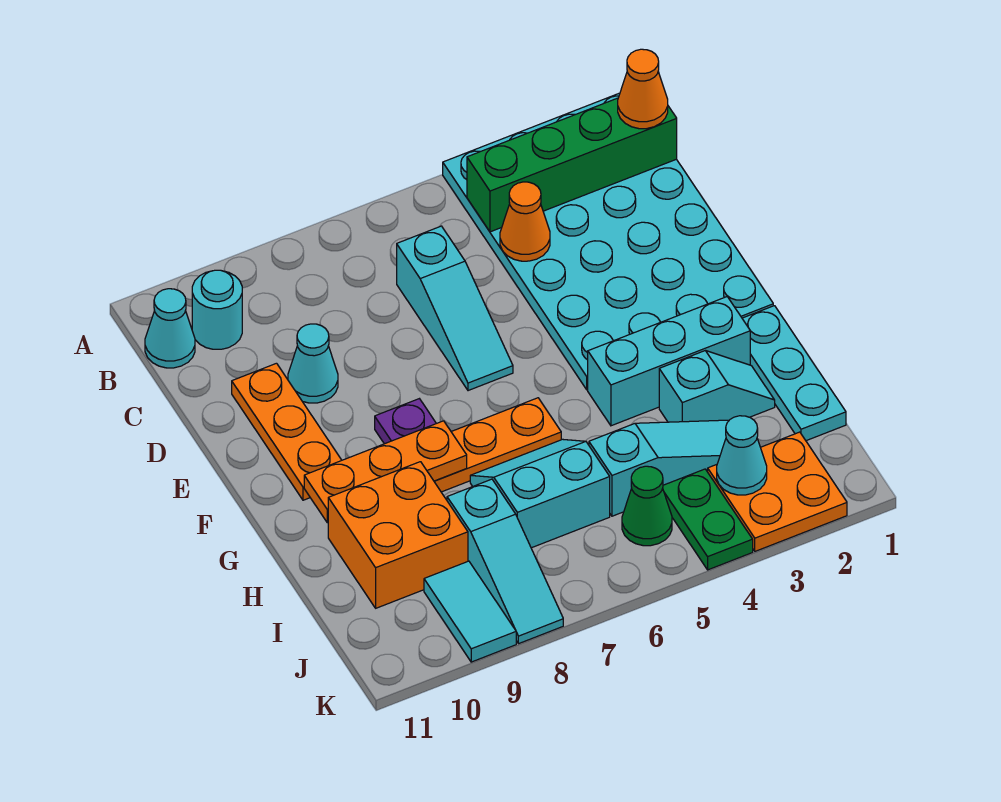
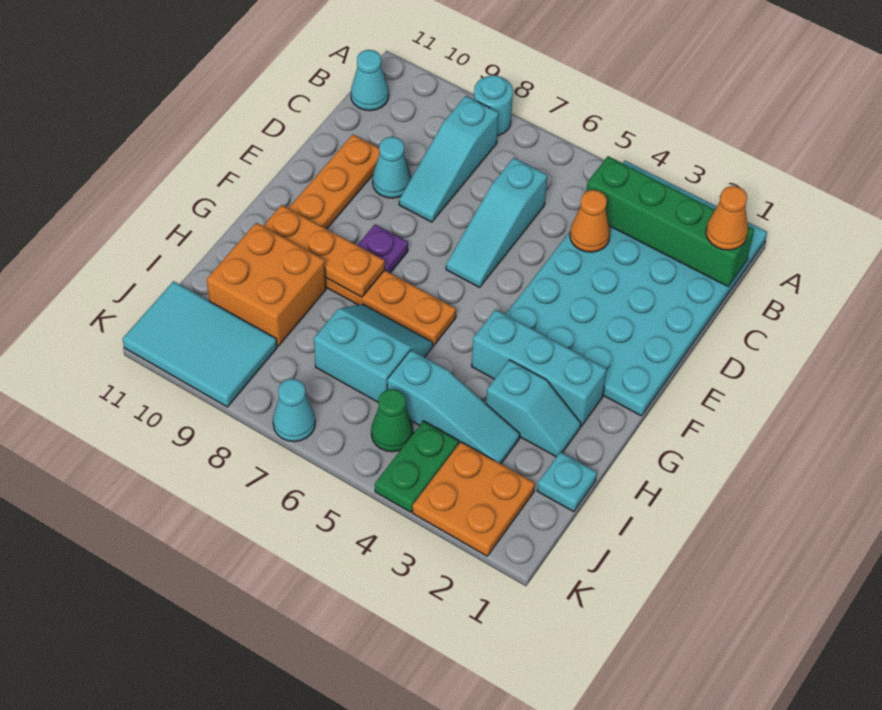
cyan 1x1 round brick [192,270,242,349] -> cyan 1x1 round brick moved to [474,75,513,136]
cyan 1x3 plate [742,306,846,441] -> cyan 1x1 plate [537,452,597,512]
cyan 1x3 slope [447,479,563,644] -> cyan 1x3 slope moved to [399,96,499,222]
cyan 1x1 cone [717,416,767,495] -> cyan 1x1 cone moved to [273,379,315,442]
cyan 1x2 tile [424,561,516,662] -> cyan 2x3 tile [123,281,277,407]

